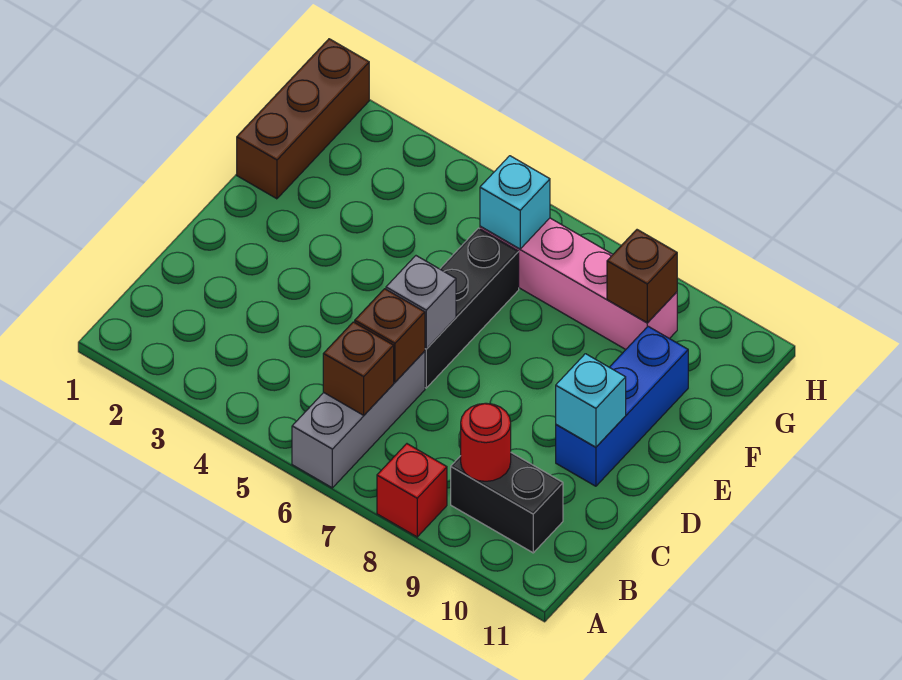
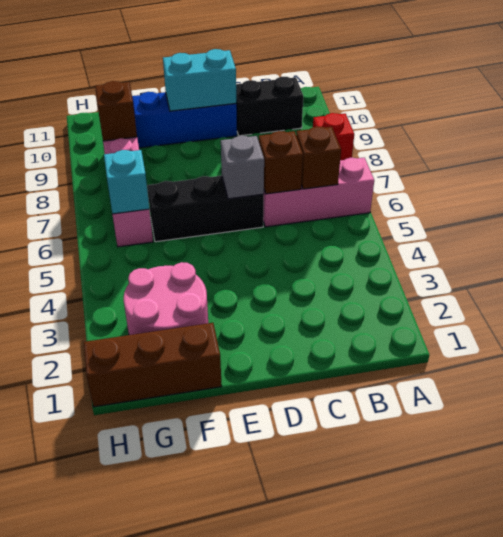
grey 1x3 brick [292,351,425,488] -> pink 1x3 brick [263,158,374,227]
black 1x2 brick [451,453,563,553] -> black 1x2 brick turned to [236,77,303,136]
red 1x1 round brick [461,403,511,481] -> none
cyan 1x1 brick [556,354,626,447] -> cyan 1x2 brick [163,49,236,111]
none -> pink 2x2 round brick [124,262,208,335]

